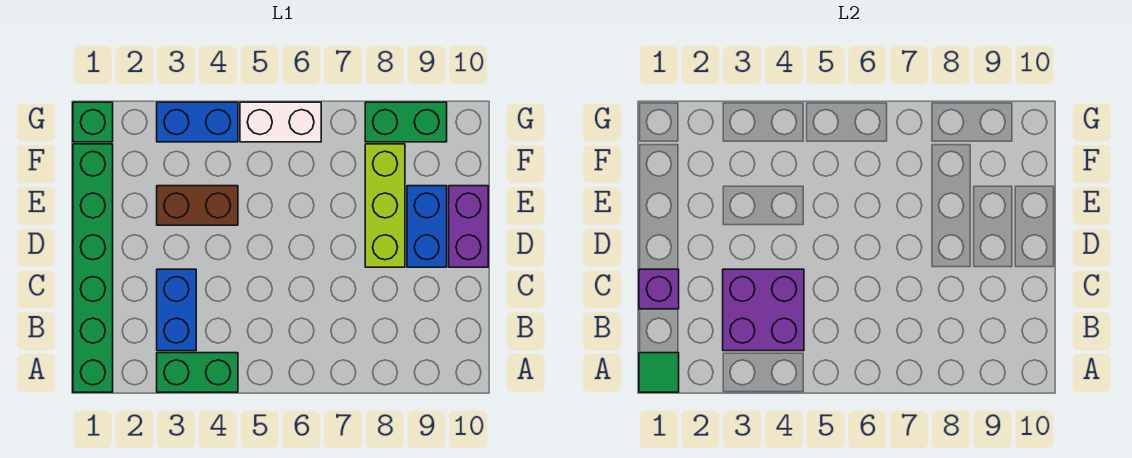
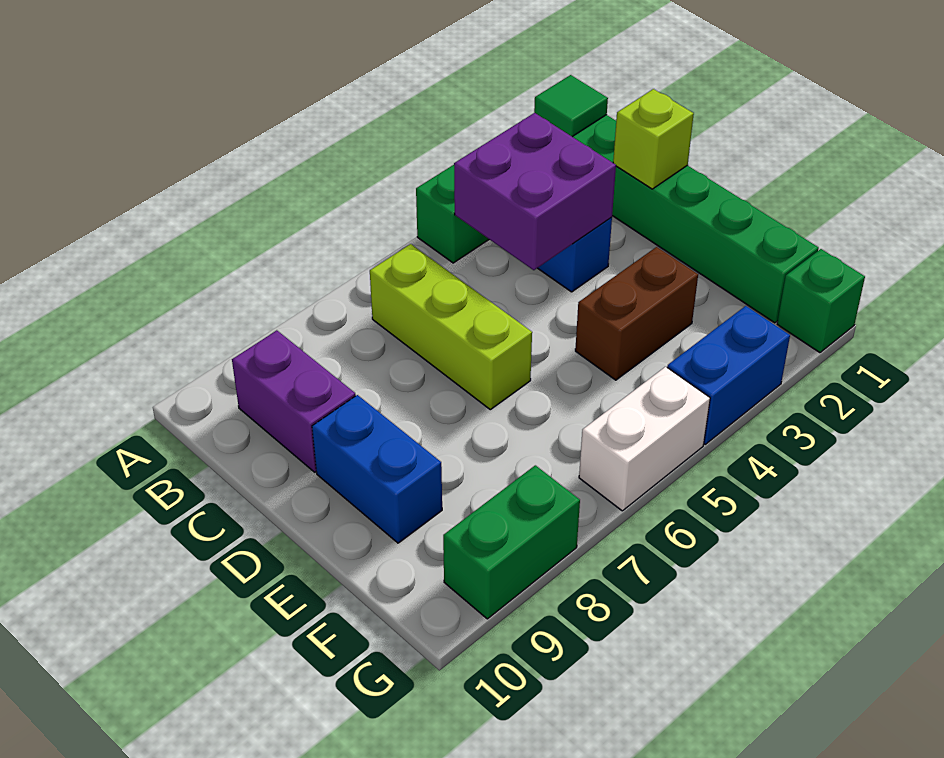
purple 1x1 brick [639,269,679,309] -> lime 1x1 brick [613,89,694,189]
lime 1x3 brick [365,144,405,267] -> lime 1x3 brick moved to [370,244,532,410]
purple 1x2 brick [449,186,488,267] -> purple 1x2 brick moved to [232,330,356,472]

